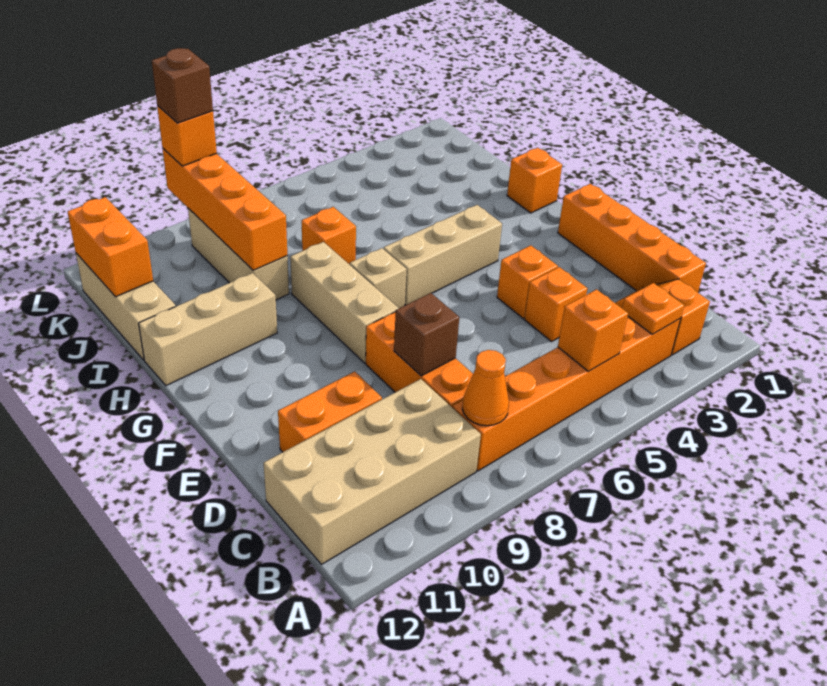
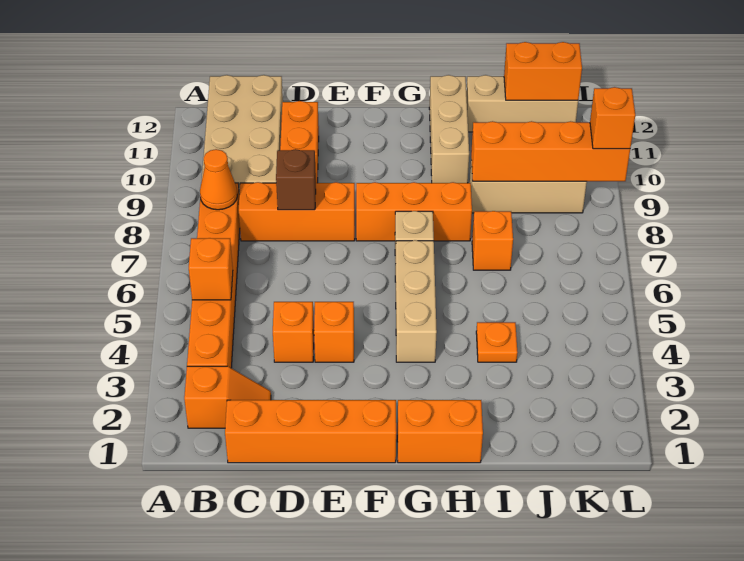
orange 1x1 plate [622,283,684,334] -> orange 1x1 plate moved to [476,322,517,362]
tan 1x3 brick [290,242,399,363] -> orange 1x3 brick [356,182,472,241]
orange 1x1 brick [507,148,562,213] -> orange 1x2 brick [397,400,483,463]
brown 1x1 brick [152,48,213,123] -> none

